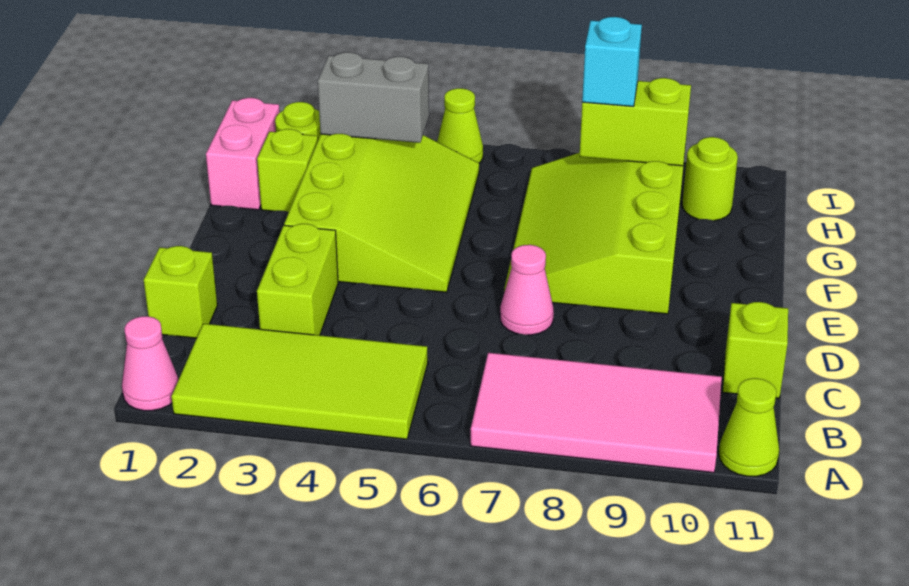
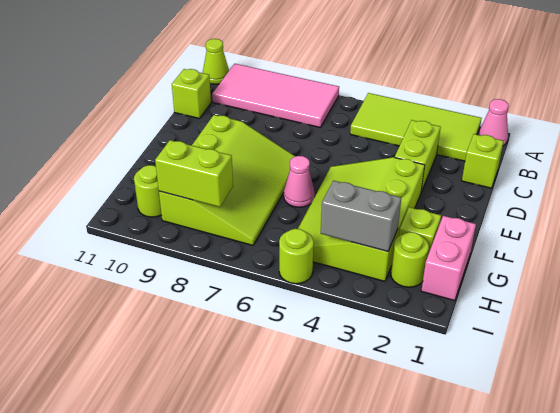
pink 1x1 cone [500,245,554,335] -> pink 1x1 cone moved to [284,156,315,207]
cyan 1x1 brick [582,17,642,107] -> none
lime 1x1 cone [437,88,483,163] -> lime 1x1 round brick [279,229,314,284]

